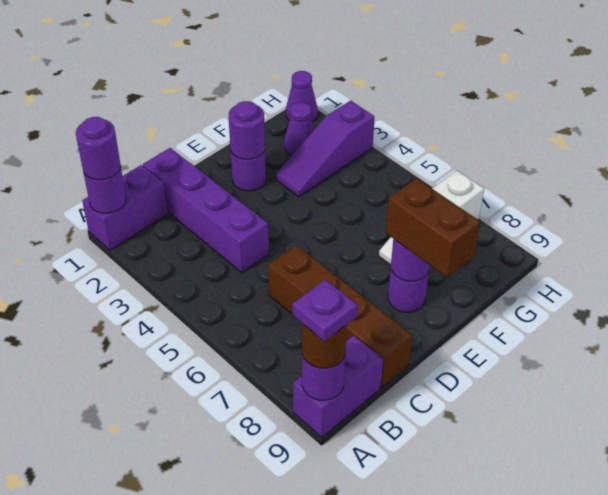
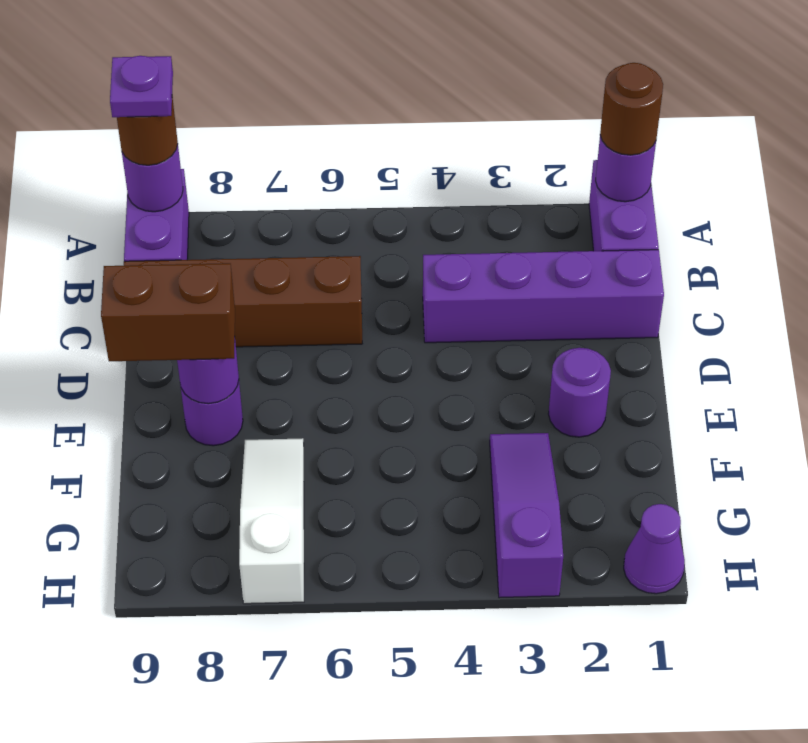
purple 1x1 round brick [76,117,121,180] -> brown 1x1 round brick [600,63,663,155]
purple 1x1 round brick [228,101,265,159] -> none
purple 1x1 cone [284,102,314,155] -> none

